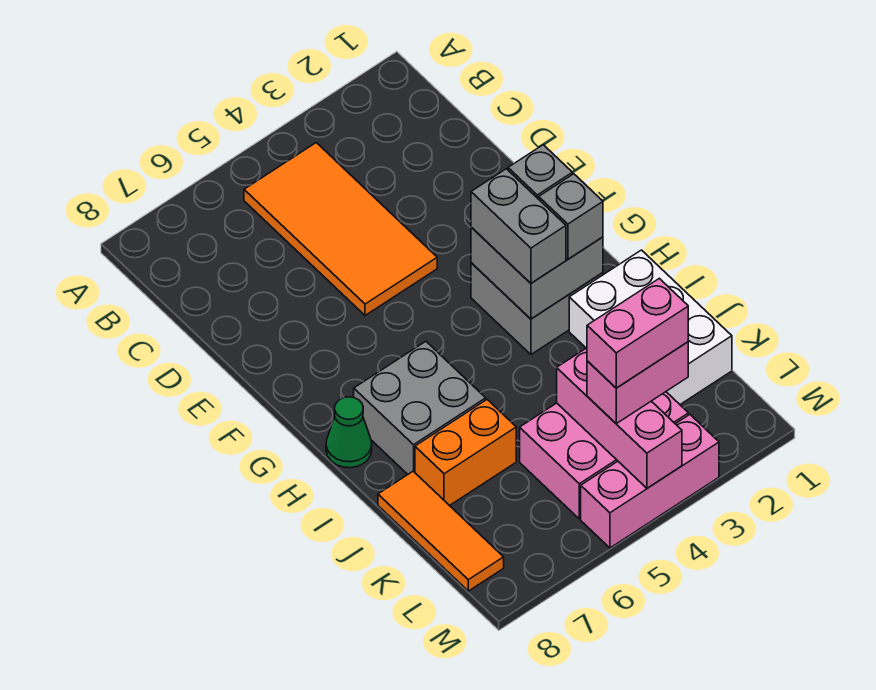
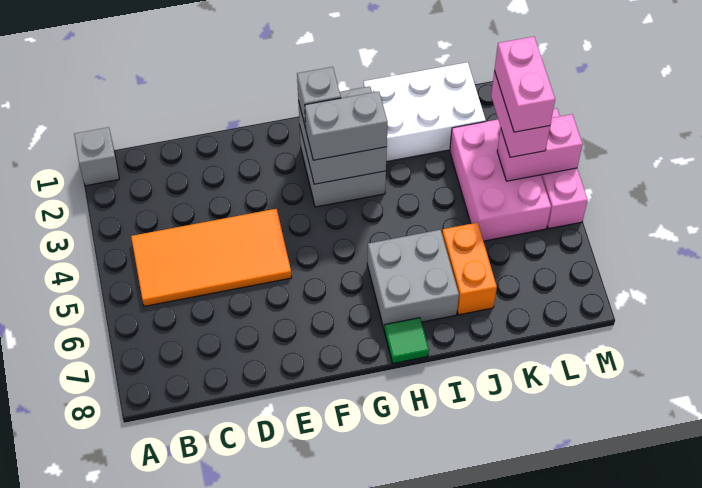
grey 1x1 brick [539,174,603,259] -> grey 1x1 brick moved to [74,127,119,186]
green 1x1 cone [326,397,372,468] -> green 1x1 tile [384,318,429,363]
orange 1x3 tile [378,471,504,591] -> none
pink 1x3 brick [557,348,682,488] -> pink 1x2 brick [497,114,583,181]

